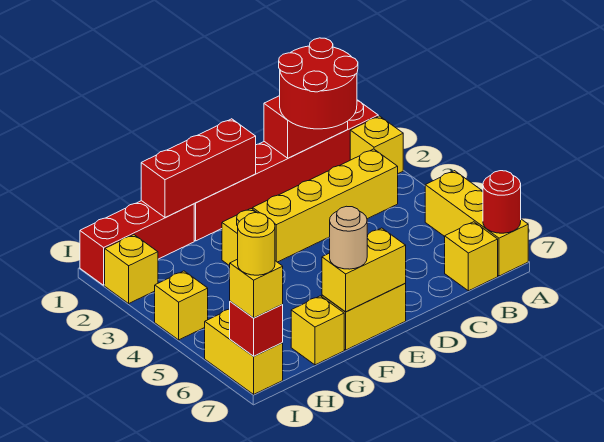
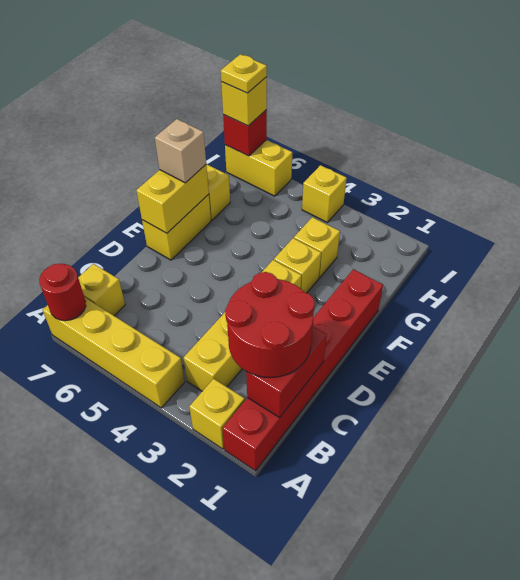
yellow 1x3 brick [425,171,528,276] -> yellow 1x4 brick [43,298,185,408]
red 1x3 brick [141,119,256,217] -> none
tan 1x1 round brick [330,206,367,269] -> tan 1x1 brick [155,119,206,183]
red 1x3 brick [80,201,194,285] -> none
yellow 1x1 brick [105,235,158,303] -> yellow 1x1 brick moved to [294,217,340,278]
yellow 1x1 round brick [238,213,275,275] -> yellow 1x1 plate [221,54,267,93]

